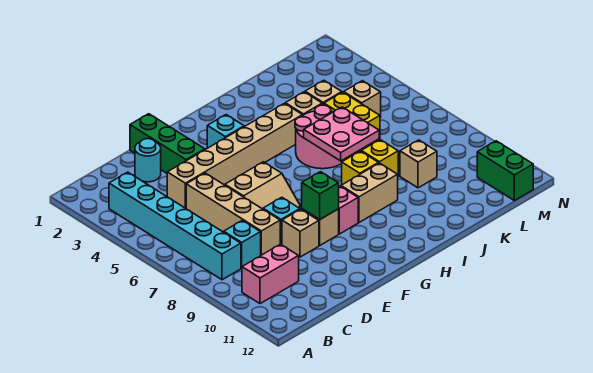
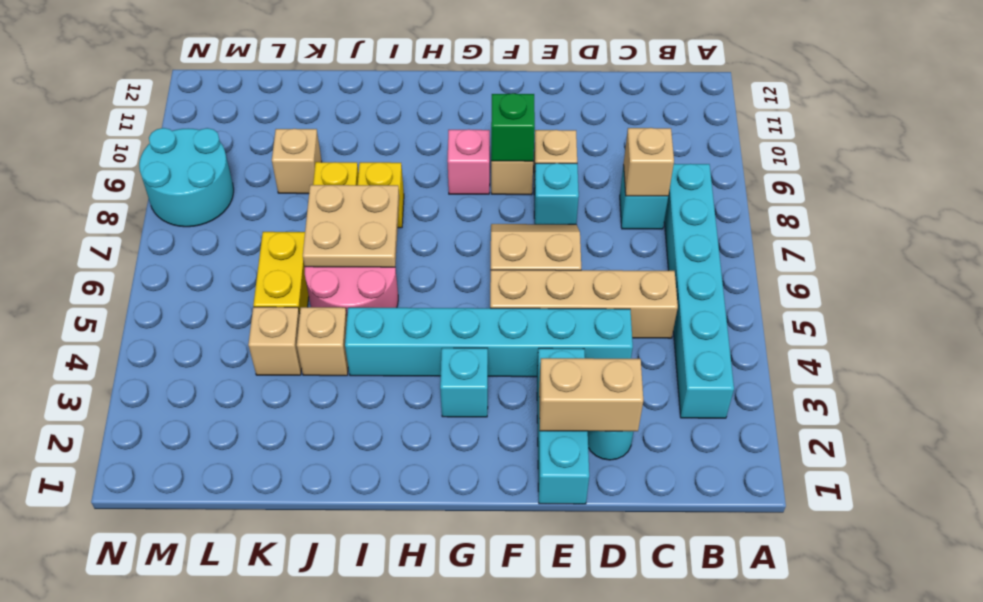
pink 1x2 brick [242,244,299,304] -> none
tan 1x6 brick [167,103,303,208] -> cyan 1x6 brick [345,308,633,377]
tan 1x4 brick [186,173,280,255] -> tan 1x4 brick turned to [490,270,678,338]
green 1x3 brick [130,114,205,173] -> cyan 1x3 brick [537,348,589,504]
tan 1x2 brick [341,163,398,222] -> tan 1x2 brick moved to [539,358,643,431]
pink 2x2 plate [304,107,379,161] -> tan 2x2 plate [303,185,399,267]
tan 1x1 brick [344,81,381,118] -> tan 1x1 brick moved to [624,128,674,196]
none -> cyan 2x2 round brick [139,128,234,227]
green 1x2 brick [477,141,533,201] -> none

